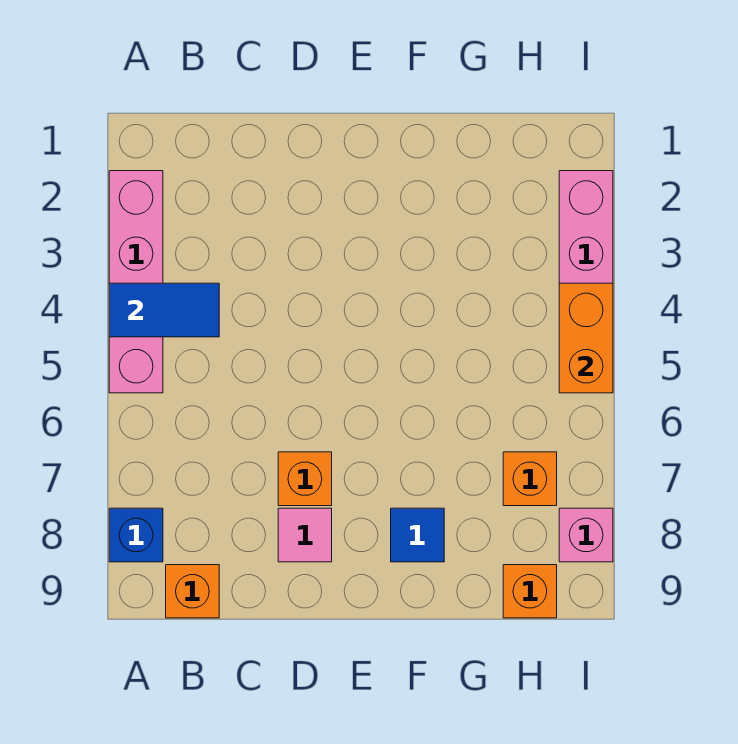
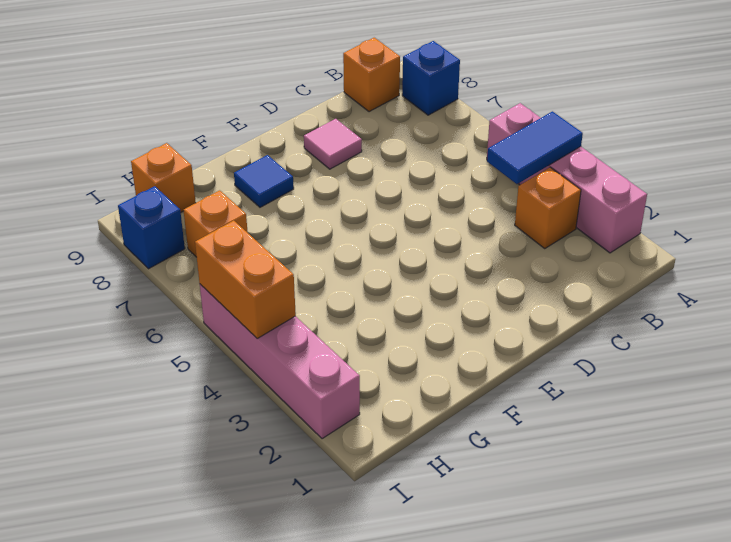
orange 1x1 brick [278,452,332,506] -> orange 1x1 brick moved to [515,167,581,249]
pink 1x1 brick [559,508,613,562] -> blue 1x1 brick [118,186,185,269]

